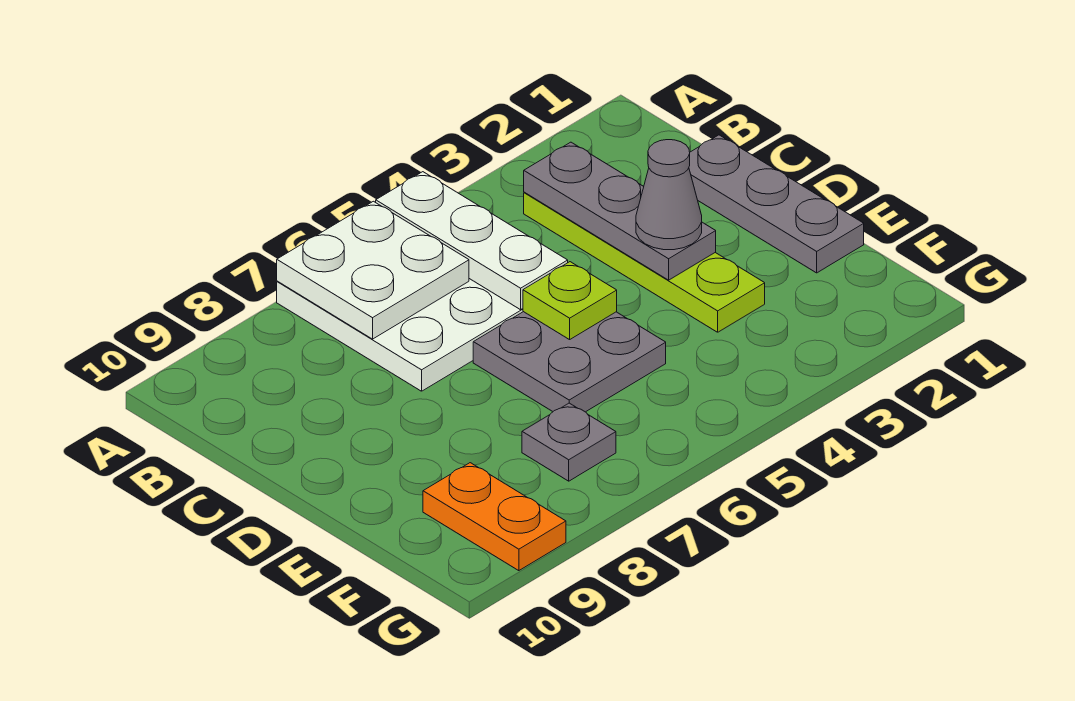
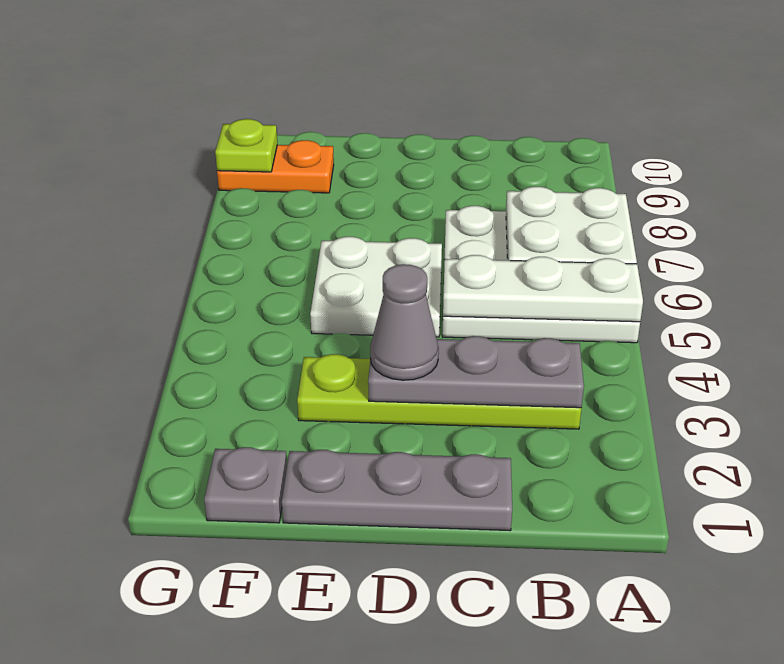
grey 2x2 plate [473,312,666,412] -> white 2x2 plate [310,237,442,337]
lime 1x1 plate [523,262,617,340] -> lime 1x1 plate moved to [215,119,277,172]
grey 1x1 plate [522,403,616,481] -> grey 1x1 plate moved to [204,447,287,523]

